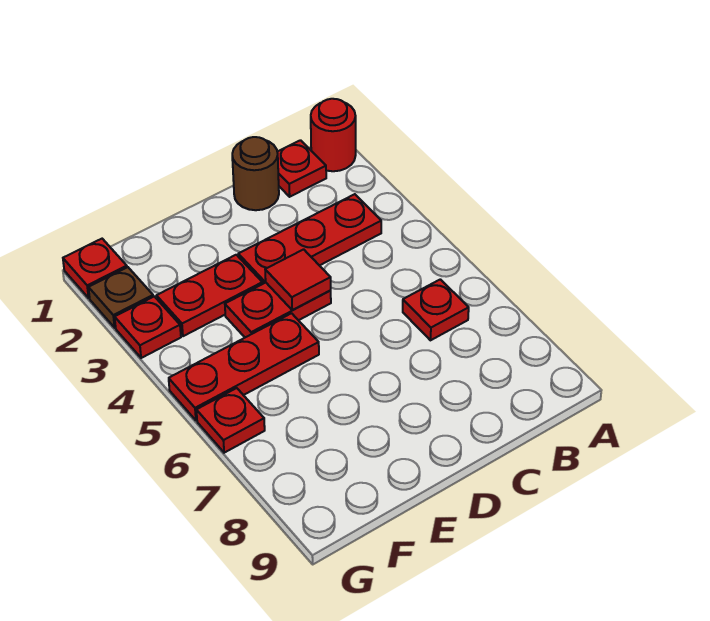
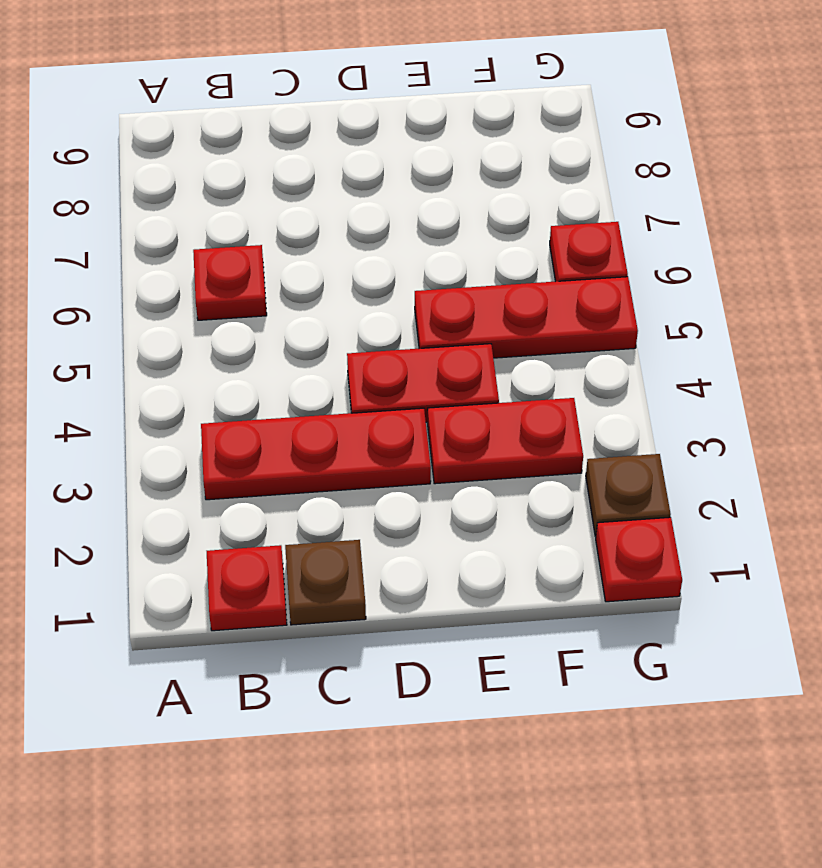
red 1x1 round brick [311,99,356,171] -> none
brown 1x1 round brick [232,137,279,210] -> brown 1x1 plate [285,540,366,625]
red 1x1 tile [265,249,331,310] -> none
red 1x1 plate [115,296,181,358] -> none

